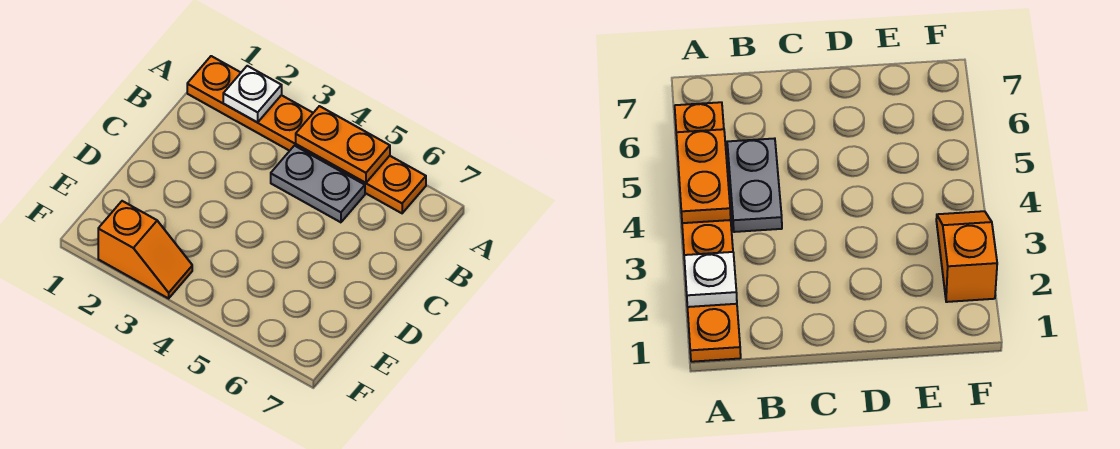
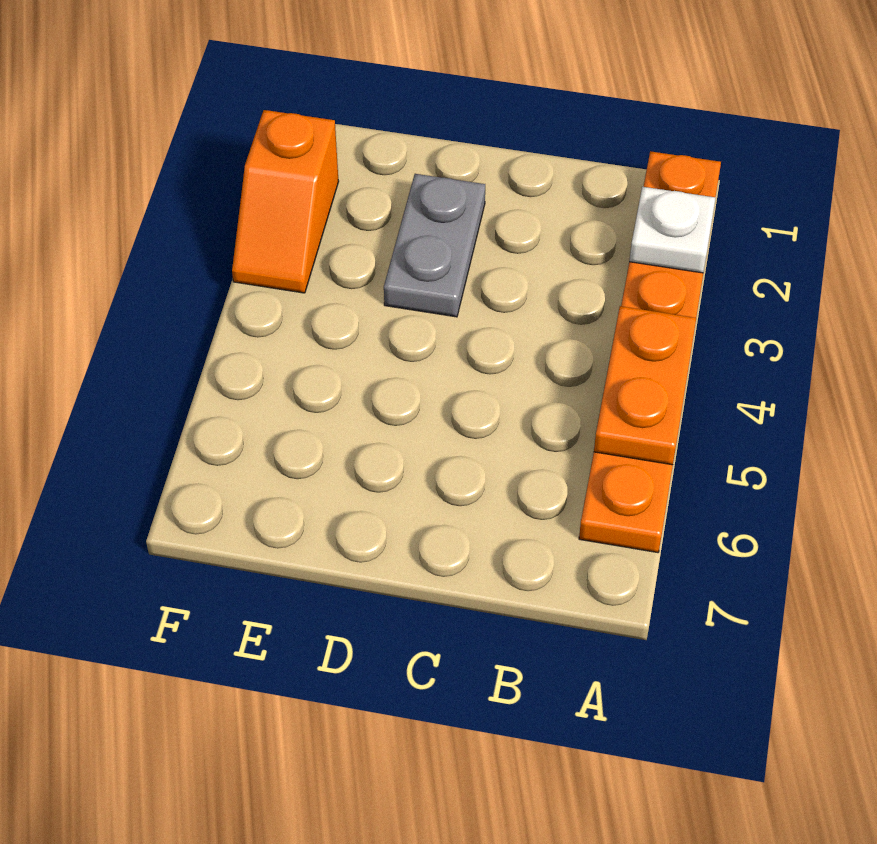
grey 1x2 plate [271,146,365,222] -> grey 1x2 plate moved to [384,174,485,317]

